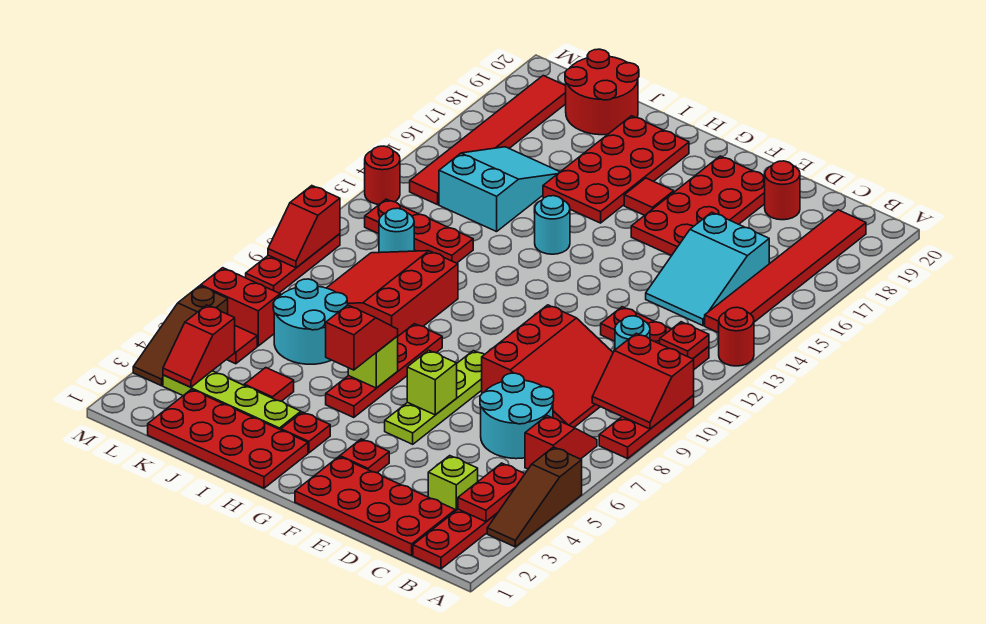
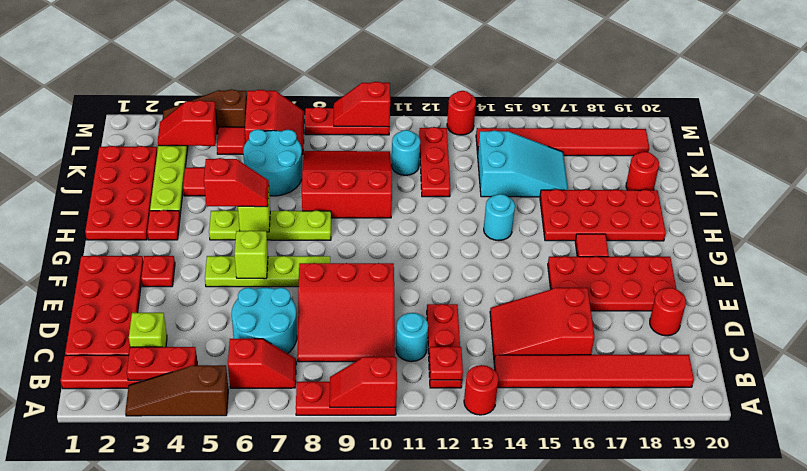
red 2x2 slope [592,333,694,429] -> red 1x2 slope [330,357,397,407]
cyan 2x3 slope [646,212,769,326] -> red 2x3 slope [490,288,594,359]
red 1x4 plate [326,324,442,418] -> lime 1x4 plate [209,210,331,240]
red 2x2 round brick [565,49,639,135] -> red 1x1 round brick [626,152,659,190]

